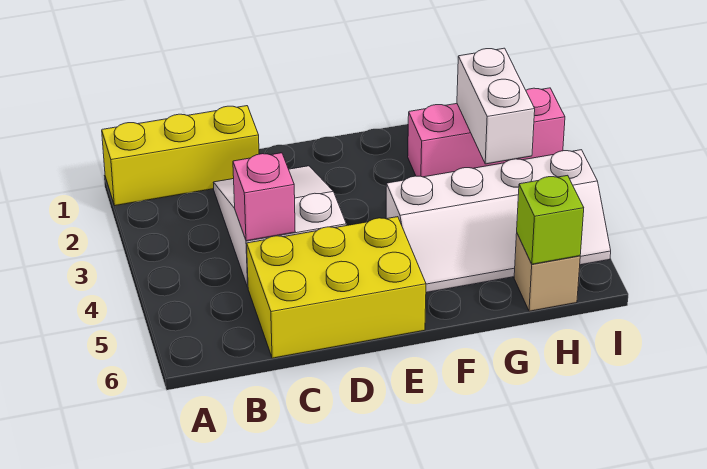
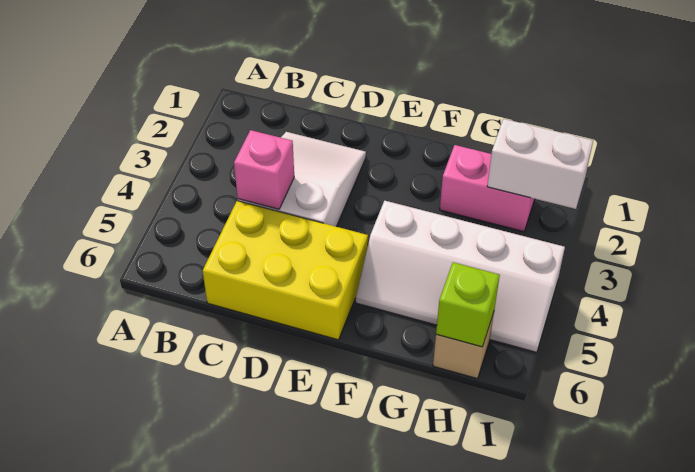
yellow 1x3 brick [102,106,259,206] -> none
pink 1x3 brick [408,88,565,177] -> pink 1x2 brick [440,145,535,232]
white 1x2 brick [457,48,535,164] -> white 1x2 brick turned to [487,119,593,209]

